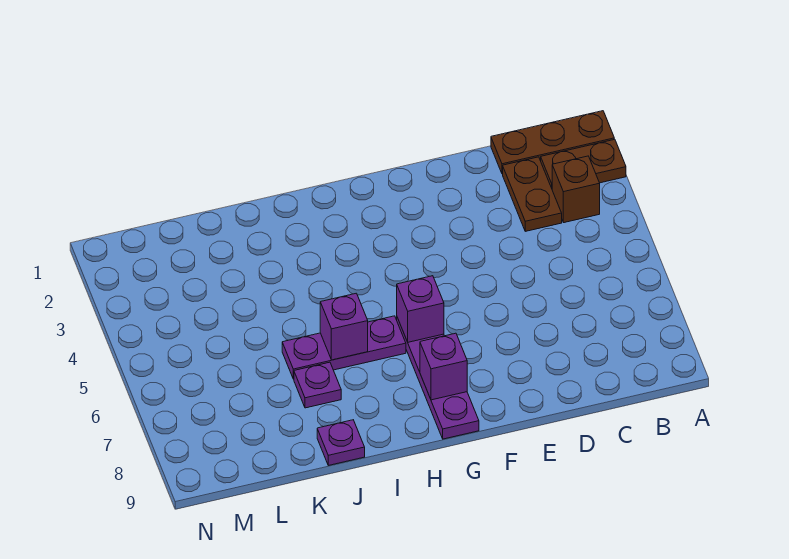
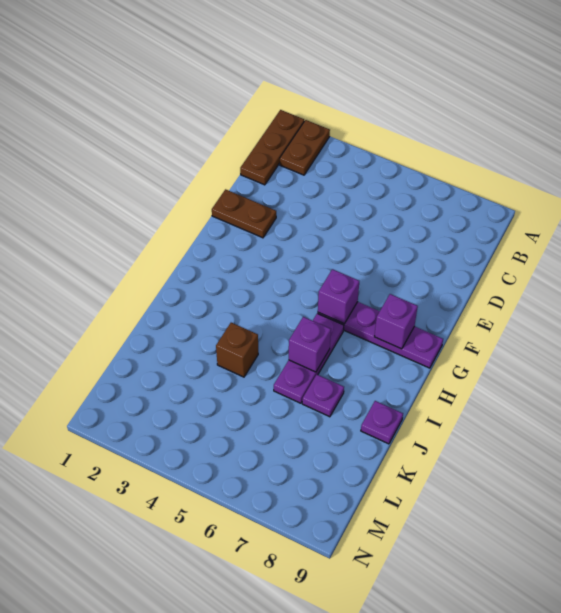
brown 1x1 brick [552,156,600,223] -> brown 1x1 brick moved to [216,323,258,377]
brown 1x2 plate [503,157,562,231] -> brown 1x2 plate moved to [212,189,276,238]

